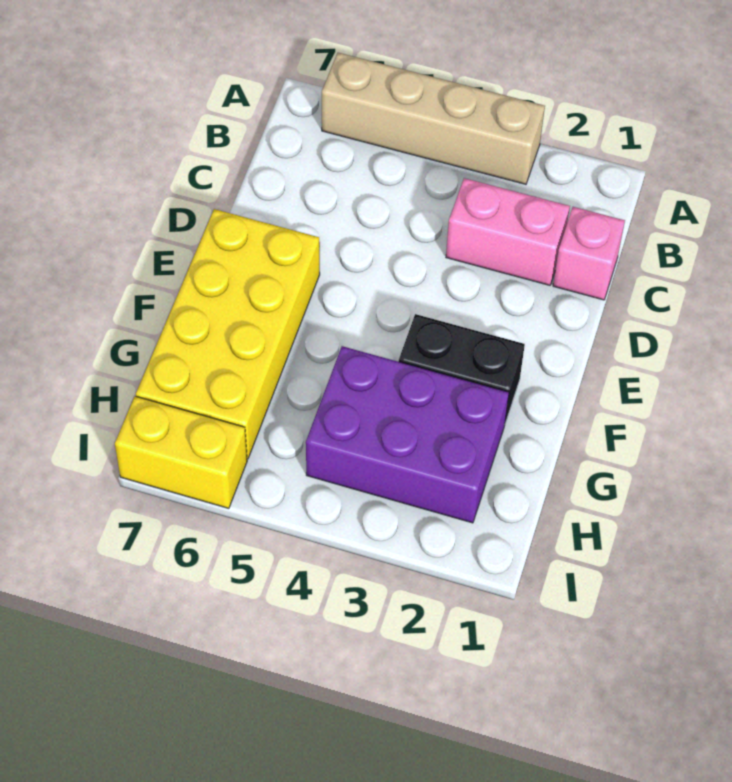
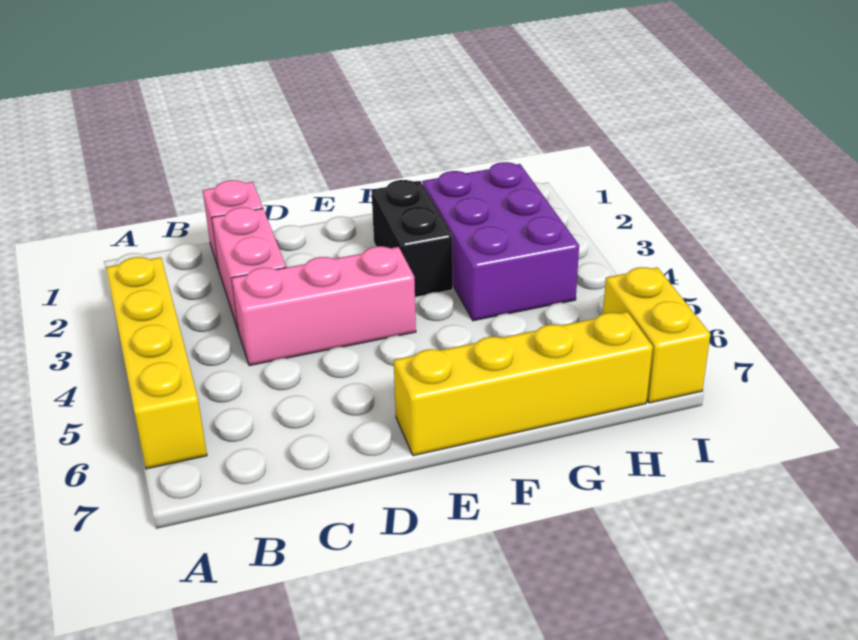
tan 1x4 brick [322,53,545,184] -> yellow 1x4 brick [106,257,207,469]
none -> pink 1x3 brick [232,246,416,366]
yellow 2x4 brick [136,209,320,459] -> yellow 1x4 brick [394,312,653,456]

